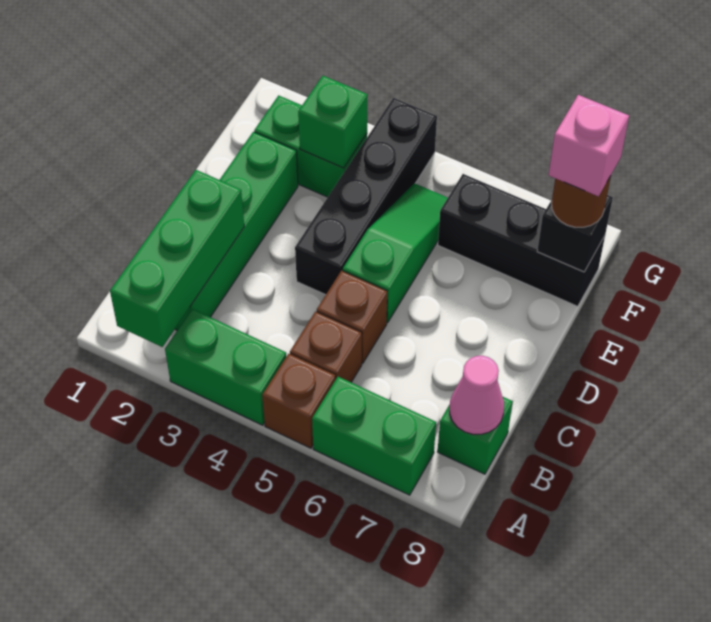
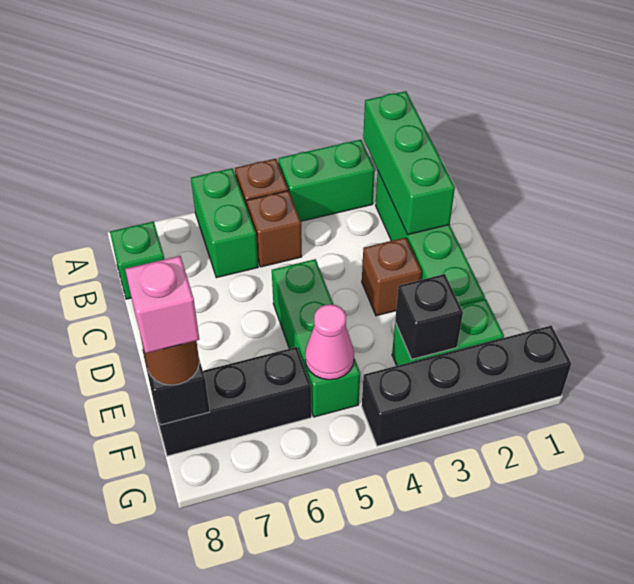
green 1x2 brick [312,377,436,495] -> green 1x2 brick turned to [191,168,258,278]
pink 1x1 cone [450,356,504,434] -> pink 1x1 cone moved to [305,304,354,380]
brown 1x1 brick [317,271,387,363] -> brown 1x1 brick moved to [362,237,422,316]
black 1x4 brick [295,98,437,295] -> black 1x4 brick turned to [362,326,571,446]
green 1x3 slope [343,183,448,323] -> green 1x3 brick [272,259,360,417]
green 1x1 brick [298,76,368,168] -> black 1x1 brick [395,274,463,359]

